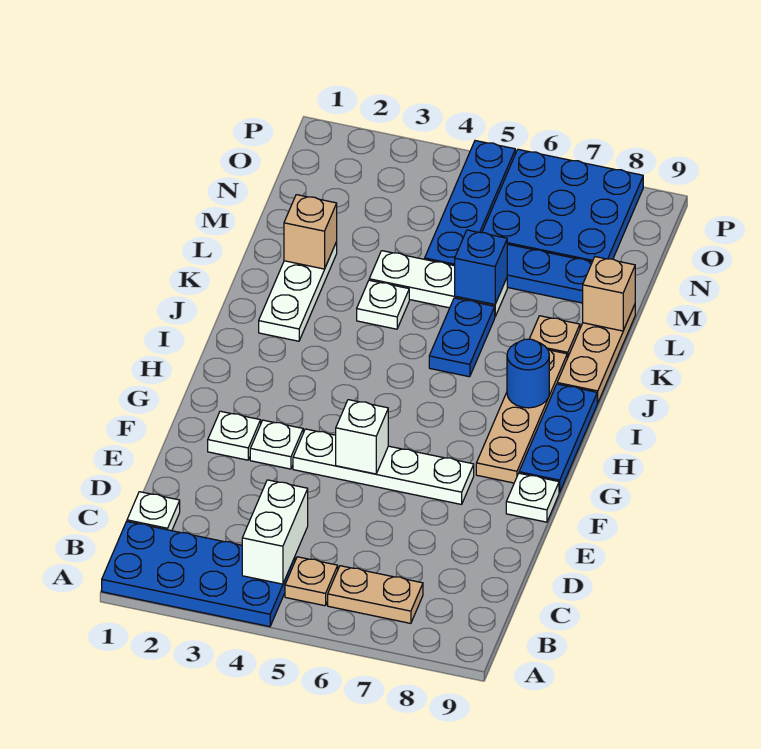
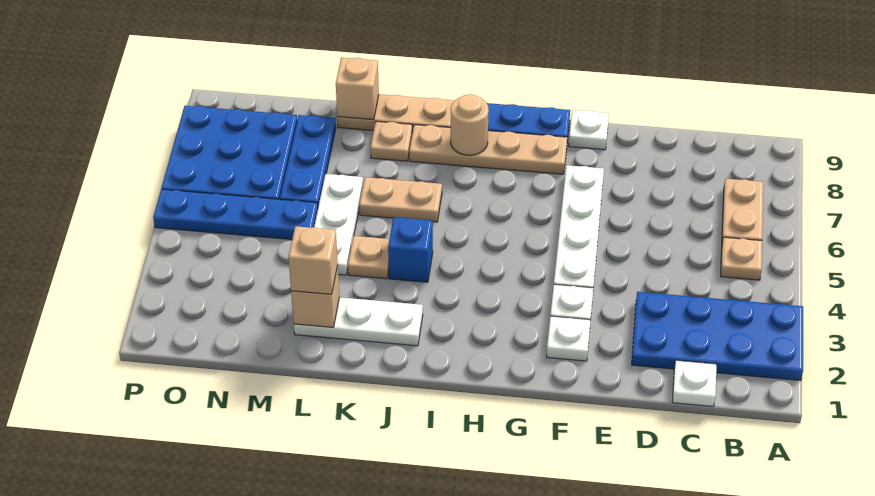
blue 2x4 plate [102,522,295,627] -> blue 2x4 plate turned to [632,292,803,380]
white 1x2 brick [242,480,308,584] -> none
white 1x1 brick [336,400,388,474] -> none
blue 1x1 round brick [507,339,549,408] -> tan 1x1 round brick [451,94,489,155]
blue 1x2 plate [429,298,495,377] -> tan 1x2 plate [359,177,442,222]
white 1x1 plate [357,280,409,329] -> tan 1x1 plate [348,236,389,279]
none -> tan 1x1 brick [288,226,338,294]
blue 1x1 brick [455,230,507,304] -> blue 1x1 brick moved to [388,217,433,282]

